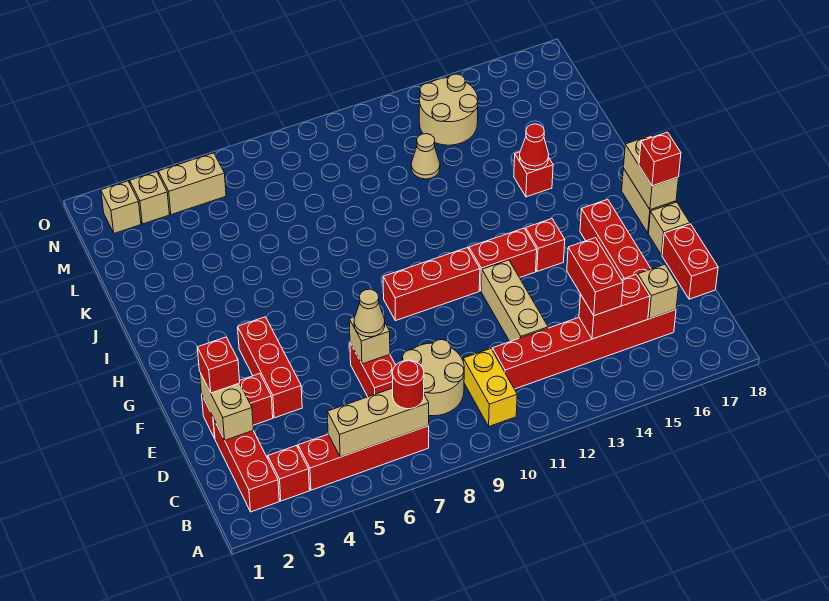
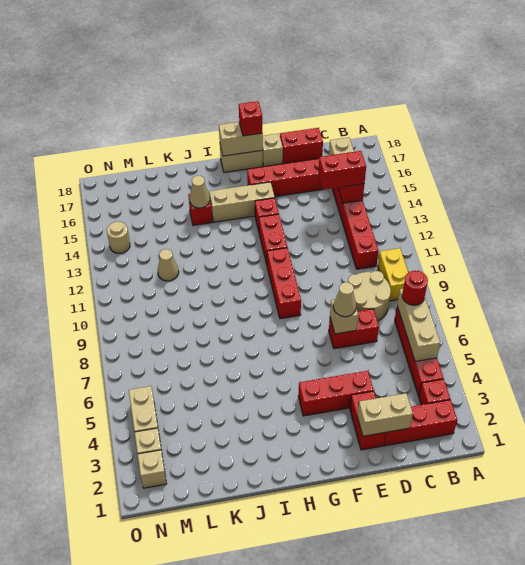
yellow 1x2 brick [463,349,517,426] -> yellow 1x2 brick turned to [378,248,408,301]
tan 1x3 brick [481,260,548,341] -> tan 1x3 brick moved to [209,182,275,222]
red 1x1 brick [197,337,240,393] -> none
red 1x1 cone [520,124,549,170] -> tan 1x1 cone [190,176,210,208]
tan 2x2 round brick [419,74,478,145] -> tan 1x1 round brick [107,222,130,254]

